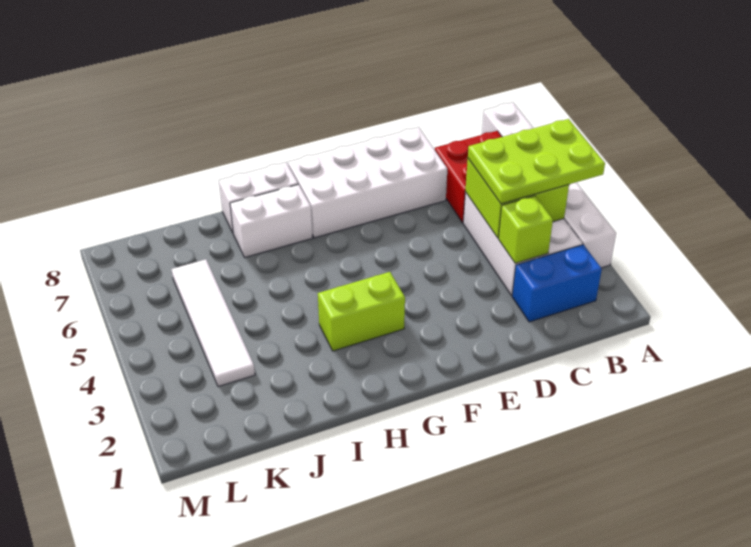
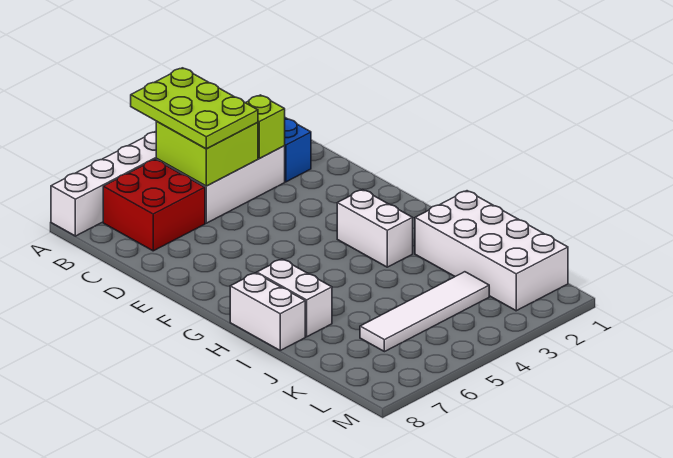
white 2x4 brick [288,127,447,238] -> white 2x4 brick moved to [415,191,568,311]
lime 1x2 brick [318,272,405,351] -> white 1x2 brick [337,190,413,267]

